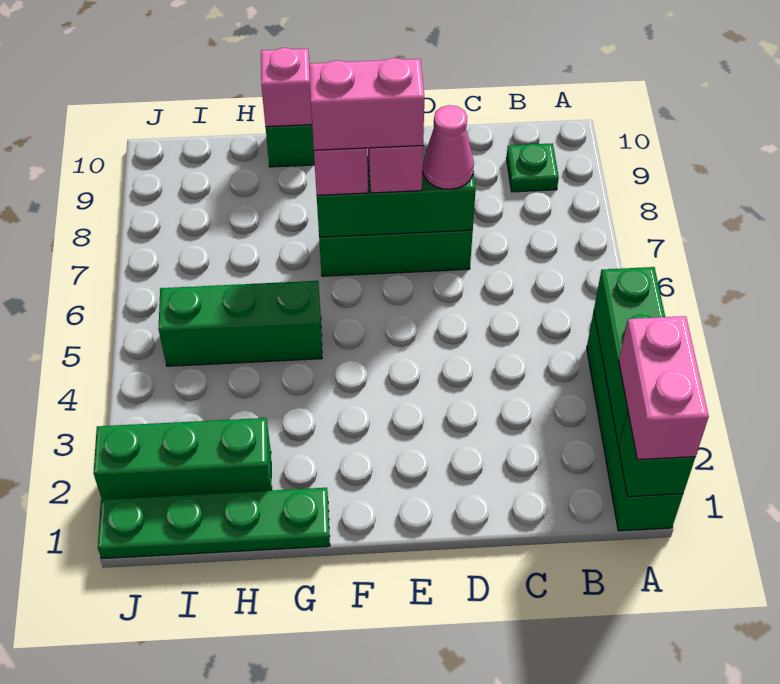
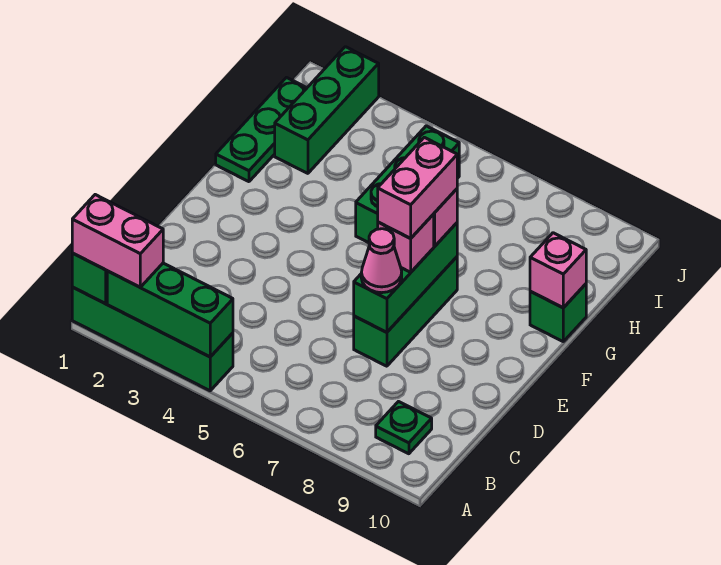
green 1x4 plate [98,488,330,559] -> green 1x3 plate [216,78,307,182]

